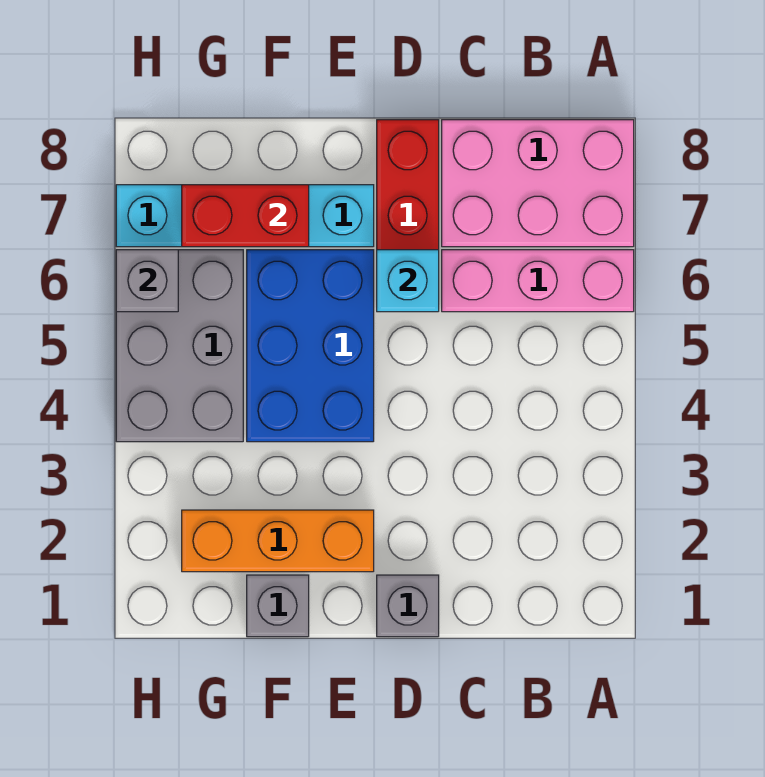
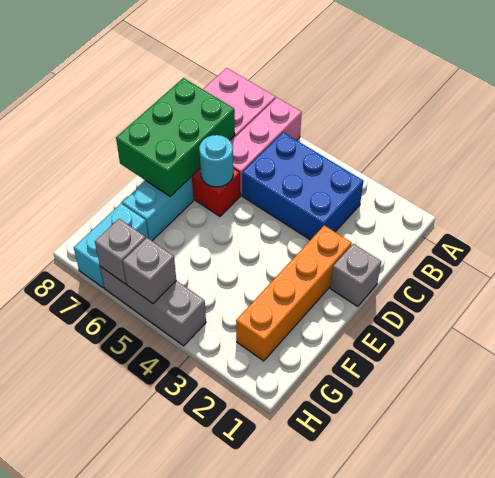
none -> green 2x3 brick [116,78,235,196]
cyan 1x1 brick [377,250,439,312] -> cyan 1x1 round brick [199,135,233,187]
orange 1x3 brick [182,510,374,572] -> orange 1x4 brick [236,225,352,361]
blue 2x3 brick [247,250,374,442] -> blue 2x3 brick moved to [242,133,363,240]
grey 1x1 brick [247,575,309,637] -> grey 1x1 brick moved to [123,238,176,304]
red 1x2 brick [182,185,309,247] -> none
grey 2x3 brick [116,250,243,442] -> grey 1x3 brick [100,266,206,346]

